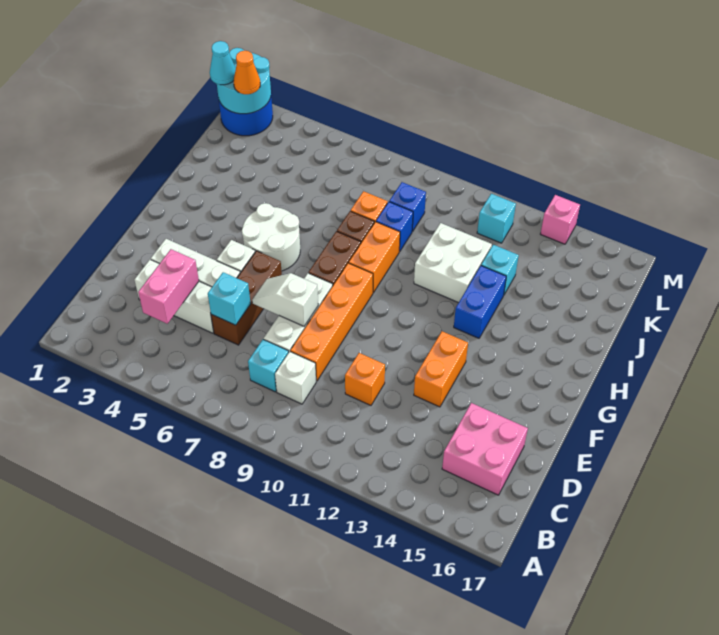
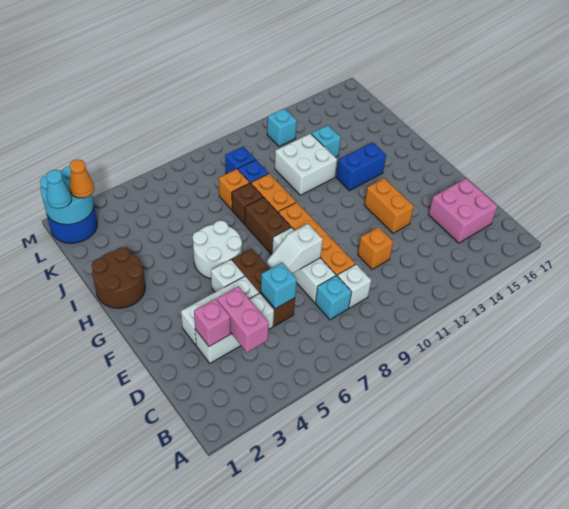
none -> brown 2x2 round brick [92,247,145,308]
blue 1x2 brick [454,266,506,338] -> blue 1x2 brick turned to [336,142,386,191]
pink 1x1 brick [541,195,580,244] -> pink 1x1 brick moved to [194,299,231,346]

